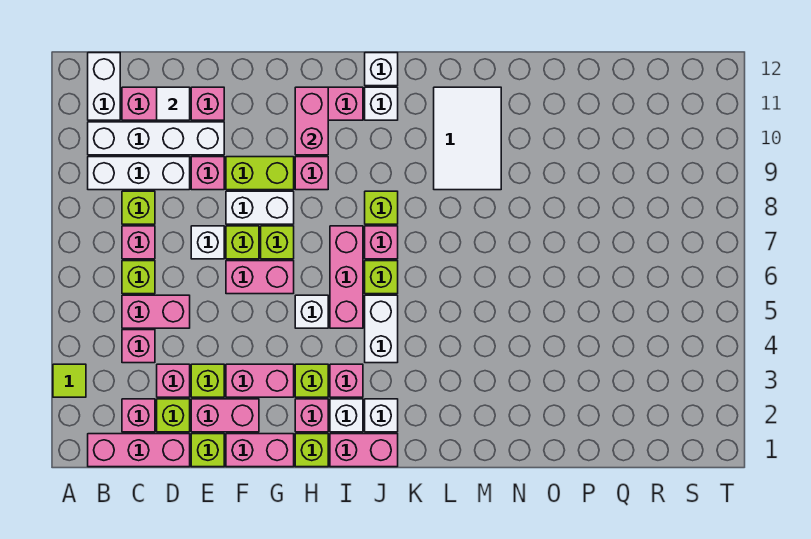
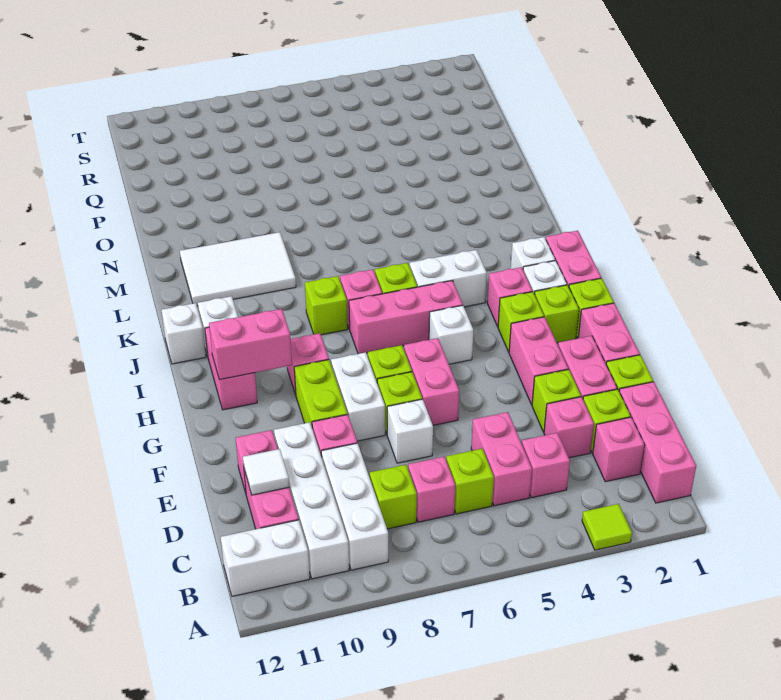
pink 1x1 brick [295,399,328,432] -> lime 1x1 brick [535,285,579,343]

